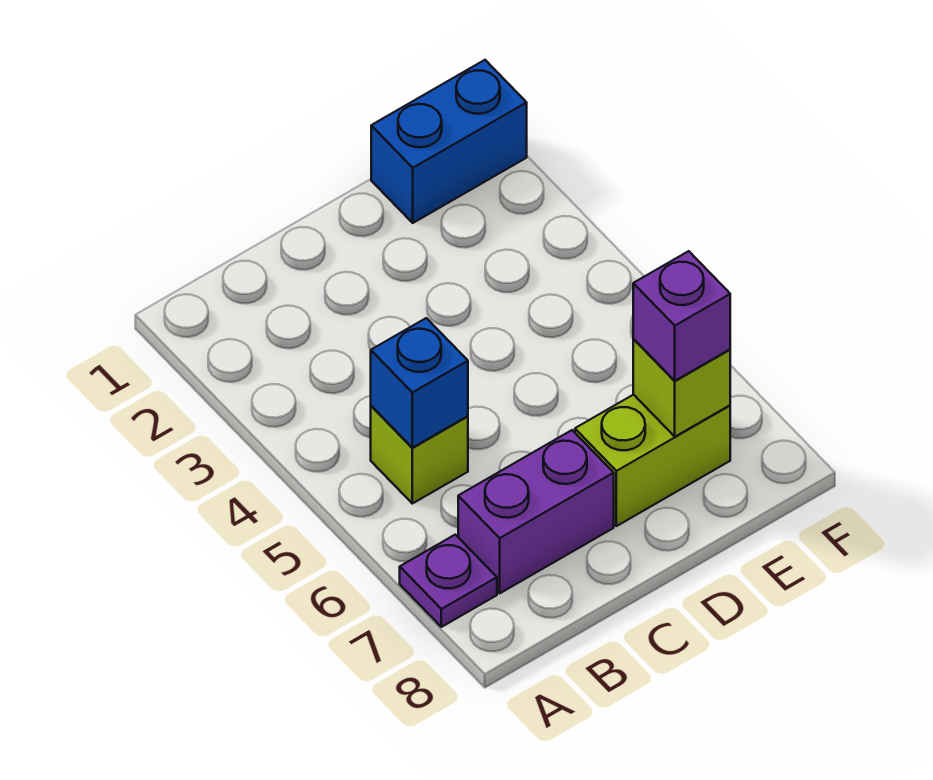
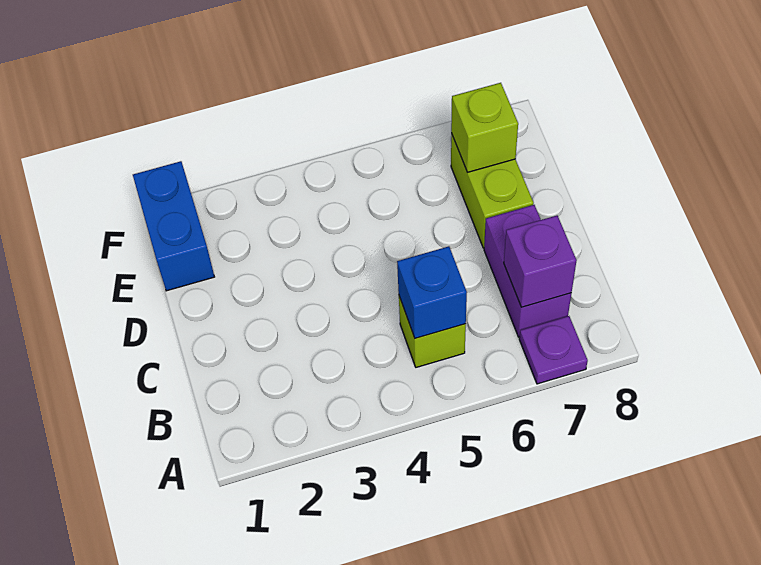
purple 1x1 brick [633,251,730,381] -> purple 1x1 brick moved to [504,216,577,307]

